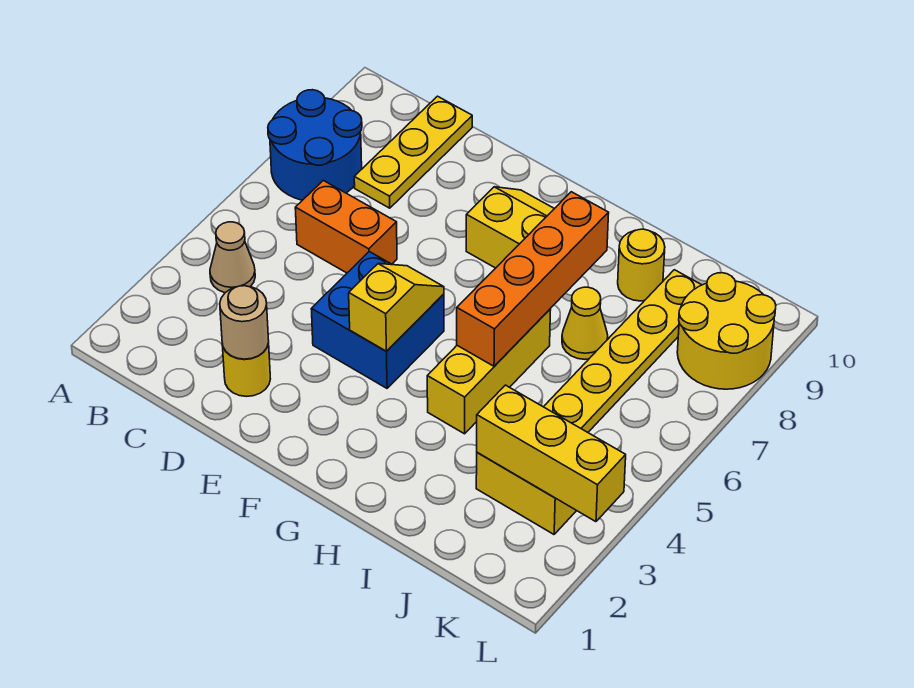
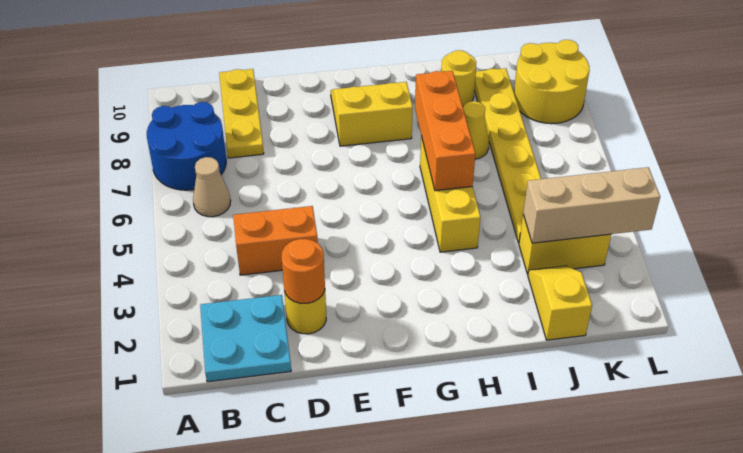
none -> cyan 2x2 plate [200,295,291,382]
tan 1x1 cone [210,222,255,293] -> tan 1x1 cone moved to [193,157,231,217]
orange 1x2 brick [295,180,397,273] -> orange 1x2 brick moved to [233,206,318,275]
tan 1x1 round brick [220,286,269,359] -> orange 1x1 round brick [281,239,325,303]
blue 2x2 brick [311,252,444,388] -> none
yellow 1x2 slope [349,264,444,351] -> yellow 1x2 slope moved to [528,266,592,340]
orange 1x4 brick [457,192,609,366] -> orange 1x3 brick [415,71,475,191]
yellow 1x3 brick [477,385,626,522] -> tan 1x3 brick [523,167,660,243]

